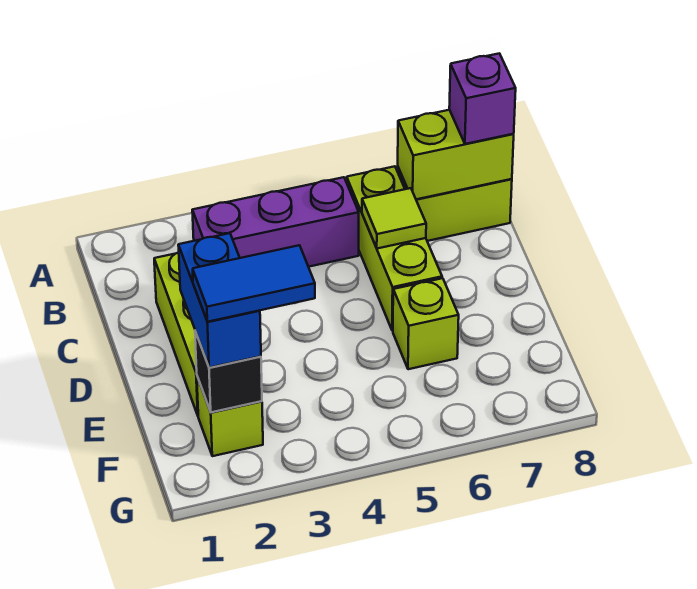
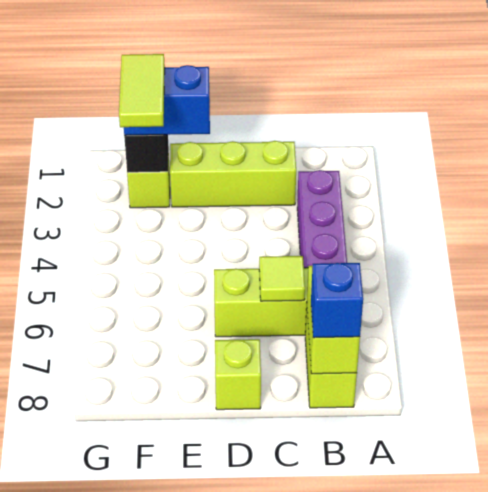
purple 1x1 brick [449,53,516,144] -> blue 1x1 brick [311,263,363,338]
lime 1x1 brick [393,278,459,369] -> lime 1x1 brick moved to [215,339,261,410]
blue 1x2 tile [193,245,315,322] -> lime 1x2 tile [119,54,165,127]

